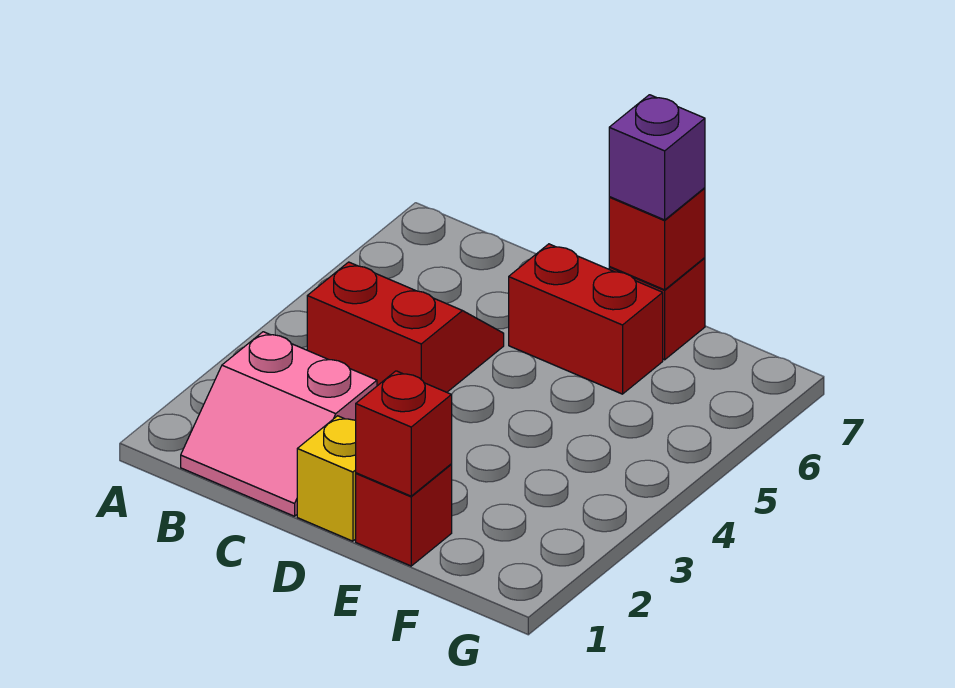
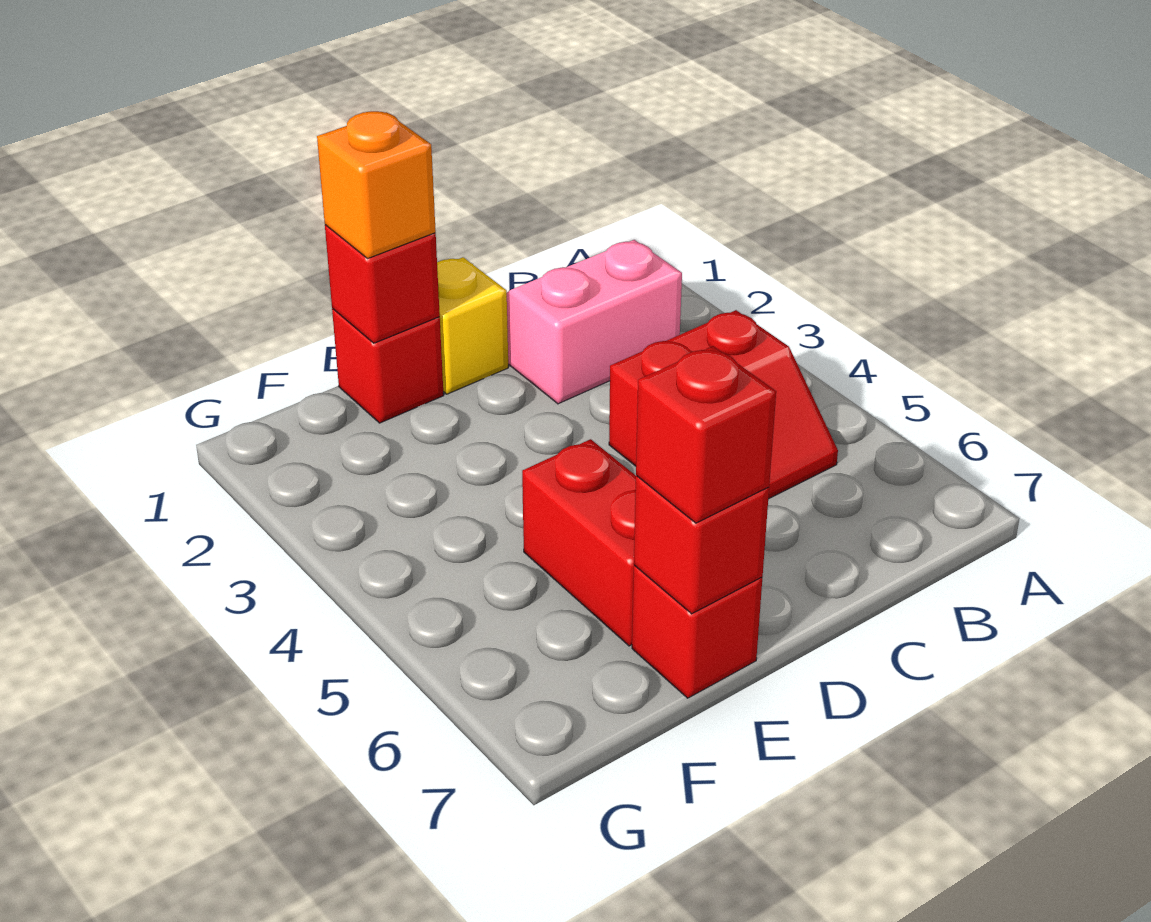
red 1x2 brick [509,244,663,394] -> red 1x2 brick turned to [522,439,636,646]
none -> orange 1x1 brick [317,111,436,258]
purple 1x1 brick [609,95,705,220] -> red 1x1 brick [636,346,776,523]

